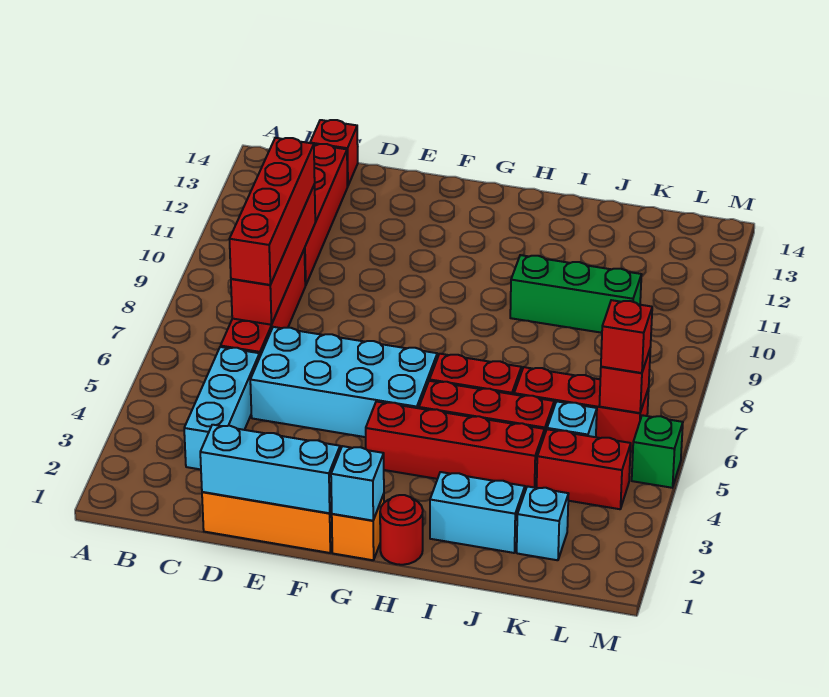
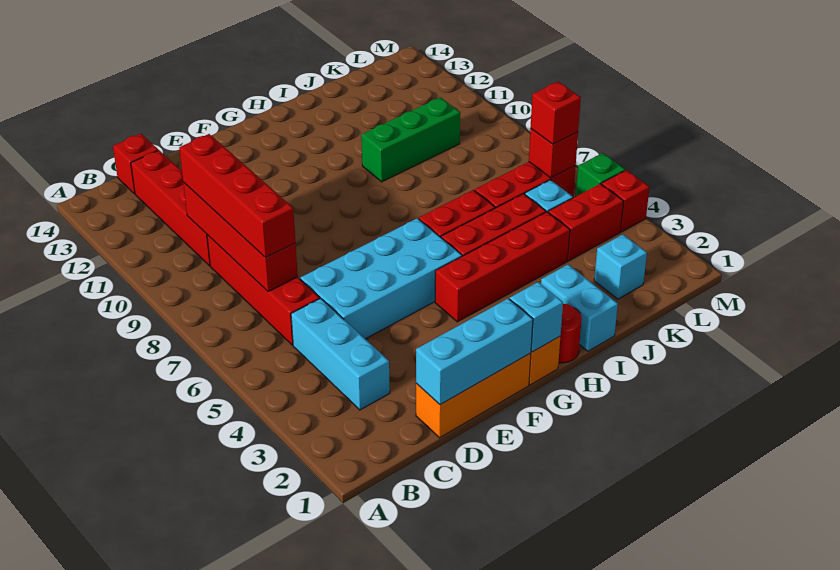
cyan 1x2 brick [430,472,525,553] -> cyan 1x2 brick turned to [541,265,618,351]
none -> red 1x1 brick [602,170,649,232]

